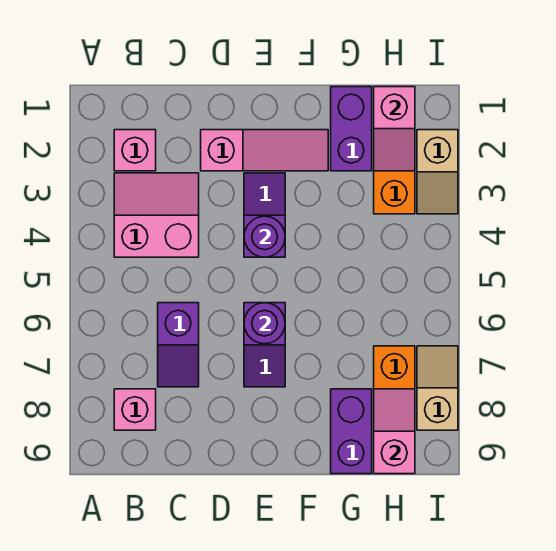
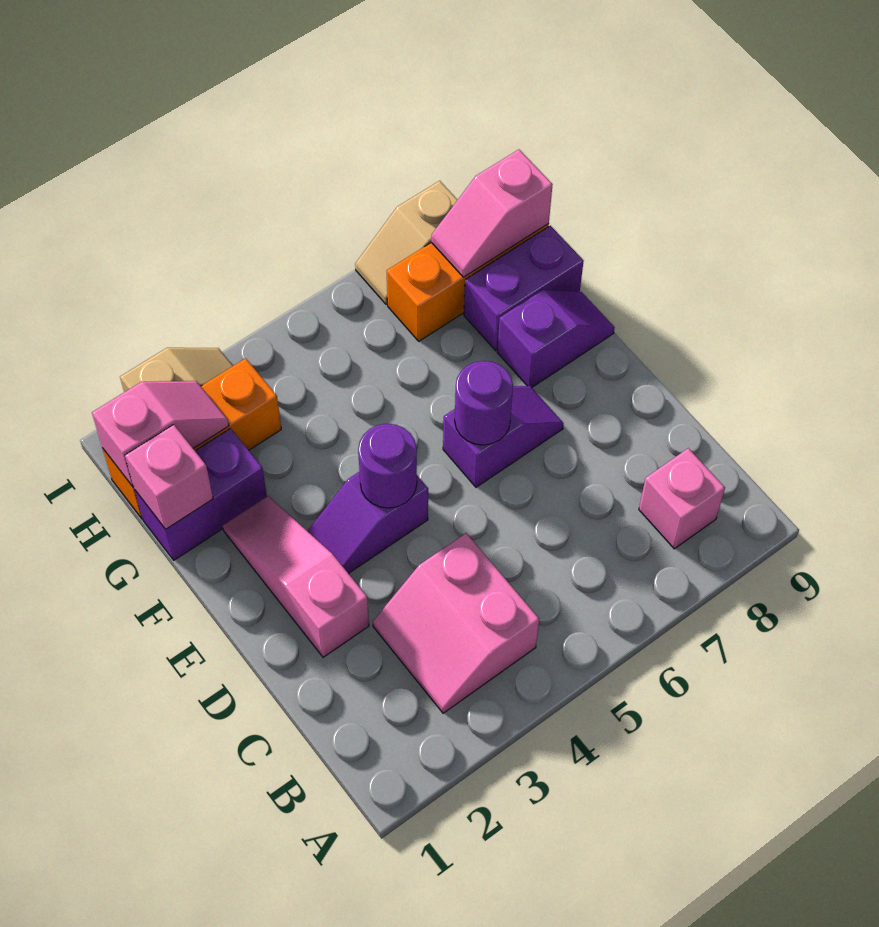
pink 1x1 brick [114,130,156,171] -> pink 1x1 brick moved to [125,425,213,529]
purple 1x2 slope [158,303,199,387] -> purple 1x2 slope moved to [497,290,615,387]

